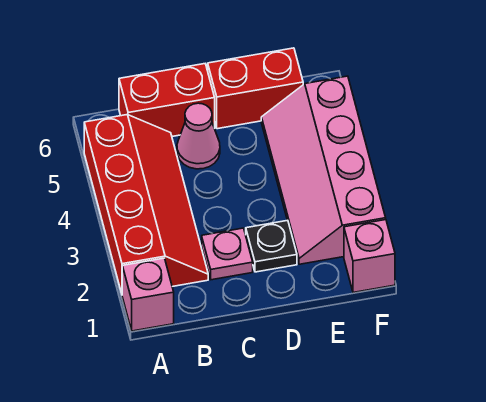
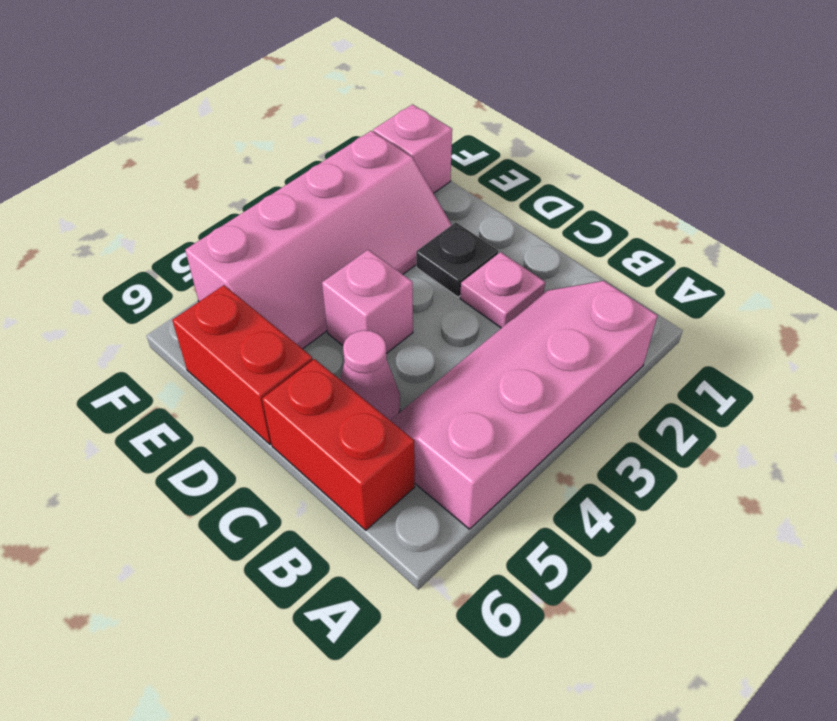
pink 1x1 brick [122,258,174,331] -> pink 1x1 brick moved to [322,250,413,354]
red 2x4 slope [84,115,208,293] -> pink 2x4 slope [390,281,657,529]

